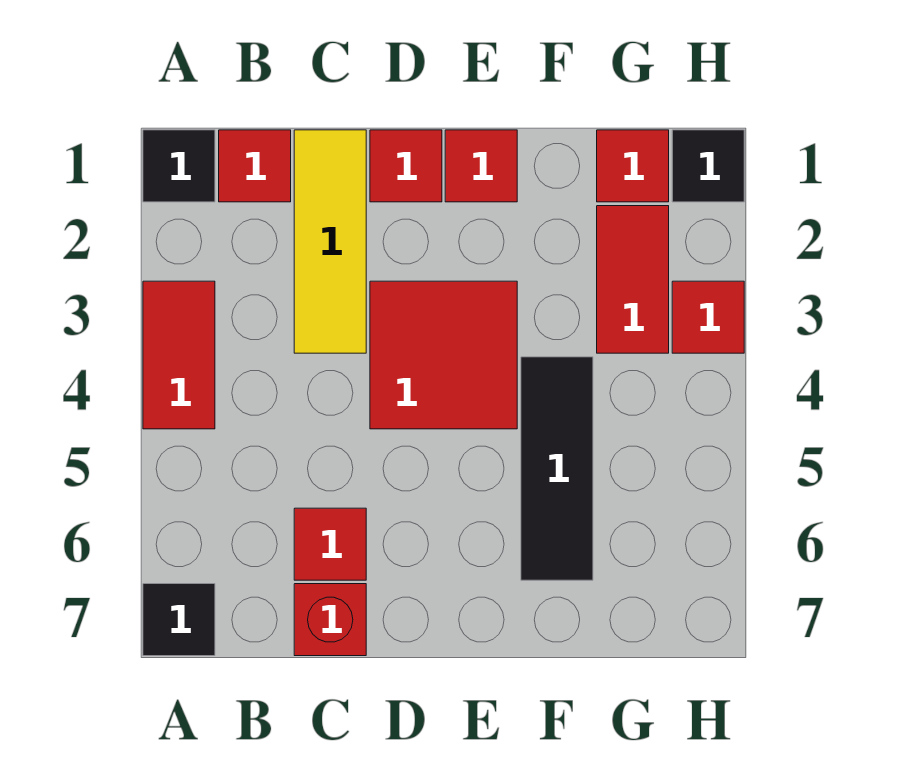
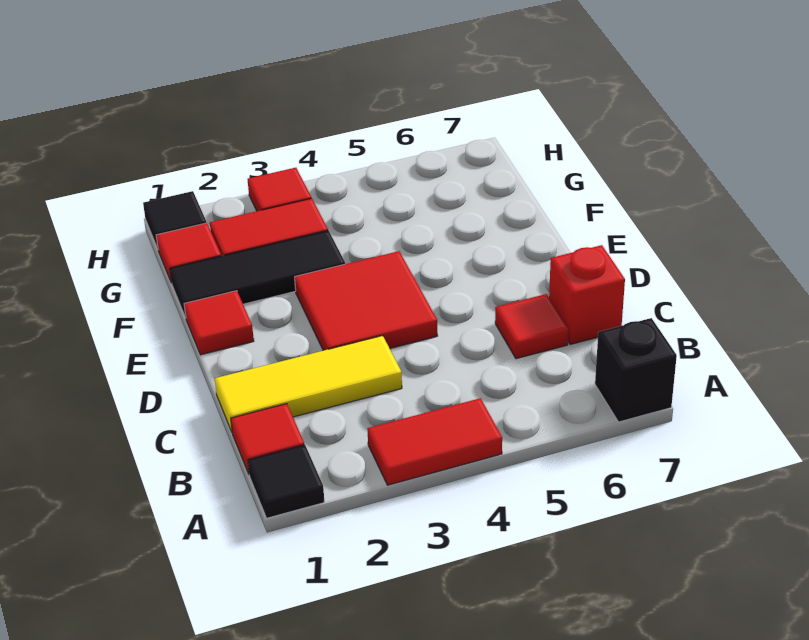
black 1x1 tile [143,584,215,656] -> black 1x1 brick [595,318,677,422]
red 1x1 tile [370,130,442,202] -> none
black 1x3 tile [521,357,593,580] -> black 1x3 tile moved to [170,231,345,318]

